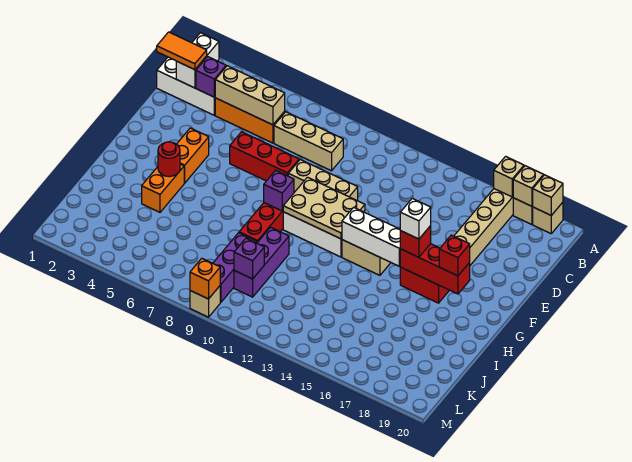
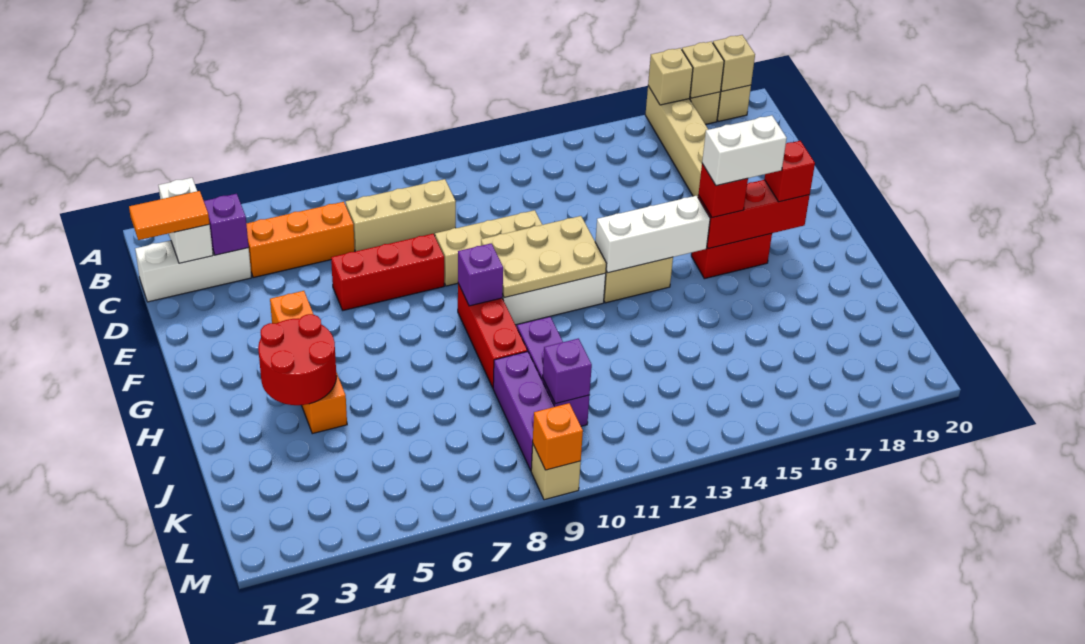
tan 1x3 brick [215,66,285,125] -> none
white 1x1 brick [400,198,431,239] -> white 1x2 brick [702,115,787,186]
red 1x1 round brick [158,142,180,177] -> red 2x2 round brick [258,314,337,405]

